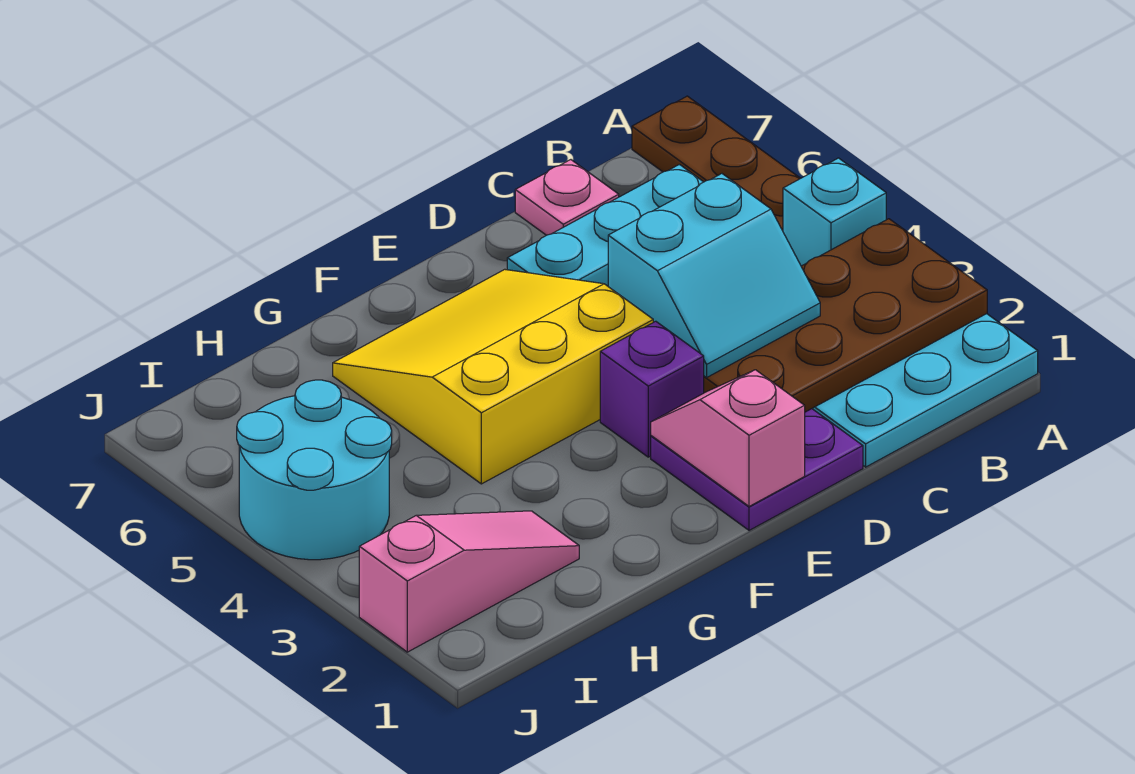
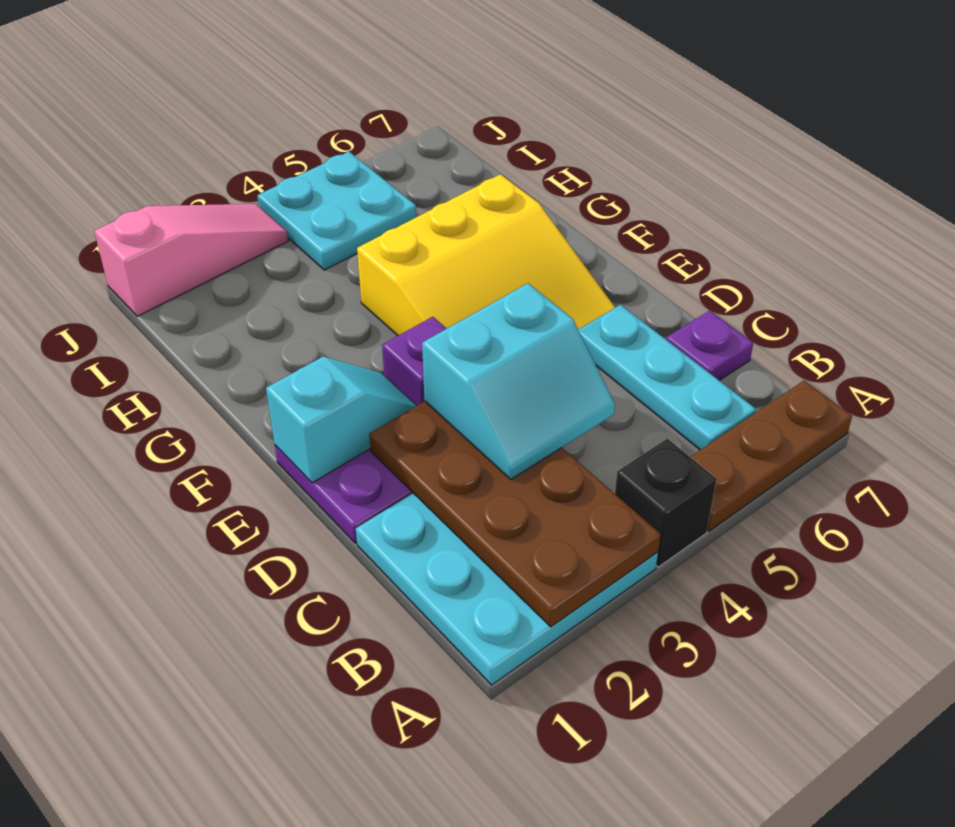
cyan 1x1 brick [783,158,886,266] -> black 1x1 brick [615,438,717,567]
cyan 2x2 slope [608,174,820,378] -> cyan 2x2 slope turned to [422,283,615,480]
pink 1x1 plate [515,160,619,235] -> purple 1x1 plate [666,311,753,380]
pink 1x2 slope [651,370,805,506] -> cyan 1x2 slope [266,357,417,483]
yellow 3x3 slope [333,269,653,484] -> yellow 3x3 slope turned to [357,174,615,336]
pink 1x3 slope [359,511,579,652] -> pink 1x3 slope turned to [94,204,288,316]
cyan 2x2 round brick [237,380,392,560] -> cyan 2x2 plate [257,152,416,270]

